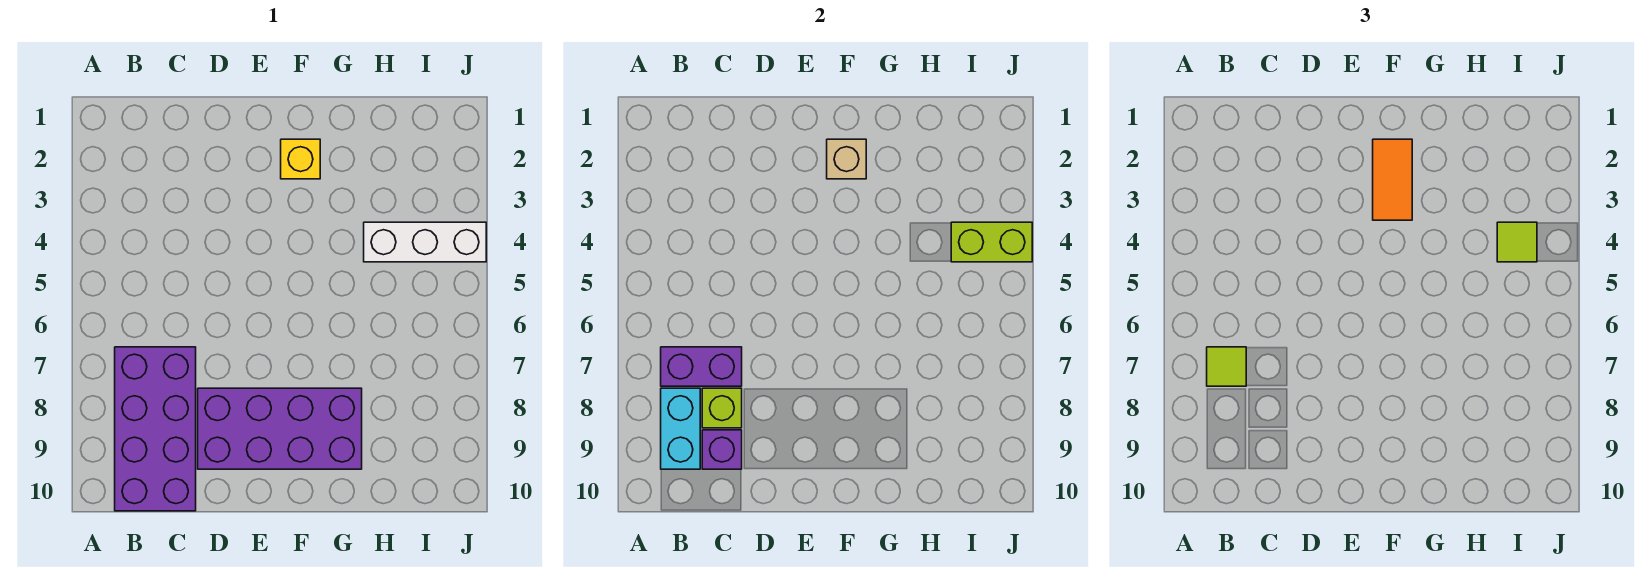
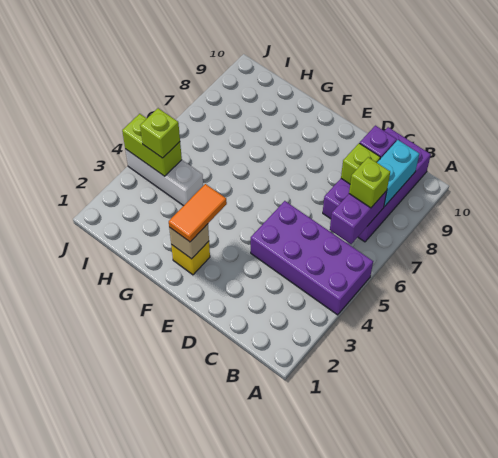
purple 1x2 brick [661,347,742,386] -> purple 1x2 brick turned to [330,191,387,244]
lime 1x1 tile [1207,347,1246,386] -> lime 1x1 brick [349,157,390,208]
purple 2x4 brick [198,388,362,469] -> purple 2x4 brick moved to [251,201,373,315]
lime 1x1 tile [1497,222,1537,262] -> lime 1x1 brick [140,108,180,158]

